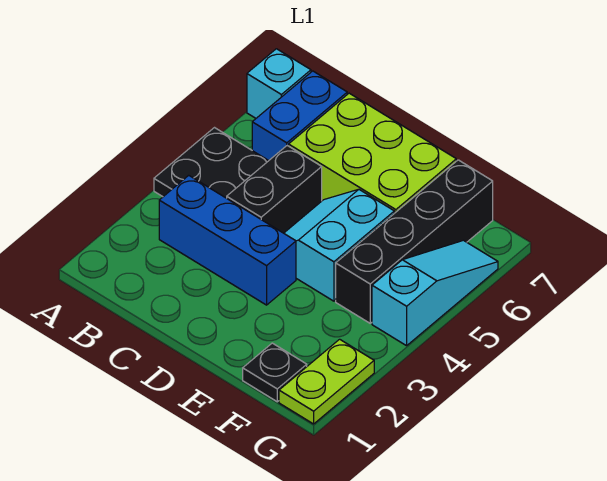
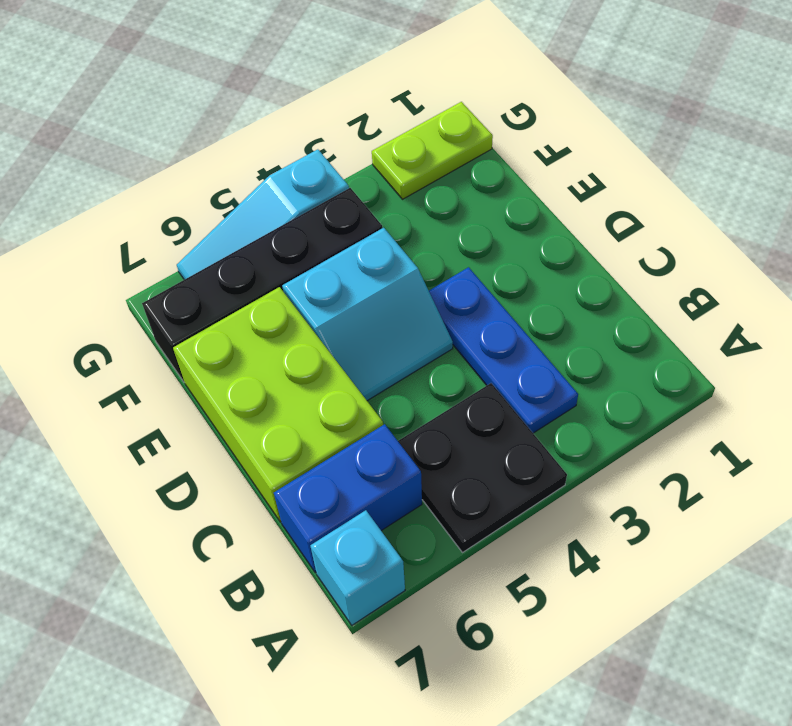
blue 1x3 brick [159,175,296,305] -> blue 1x3 plate [429,267,578,433]
black 1x2 brick [227,146,322,233] -> none
black 1x1 plate [243,343,307,402] -> none

